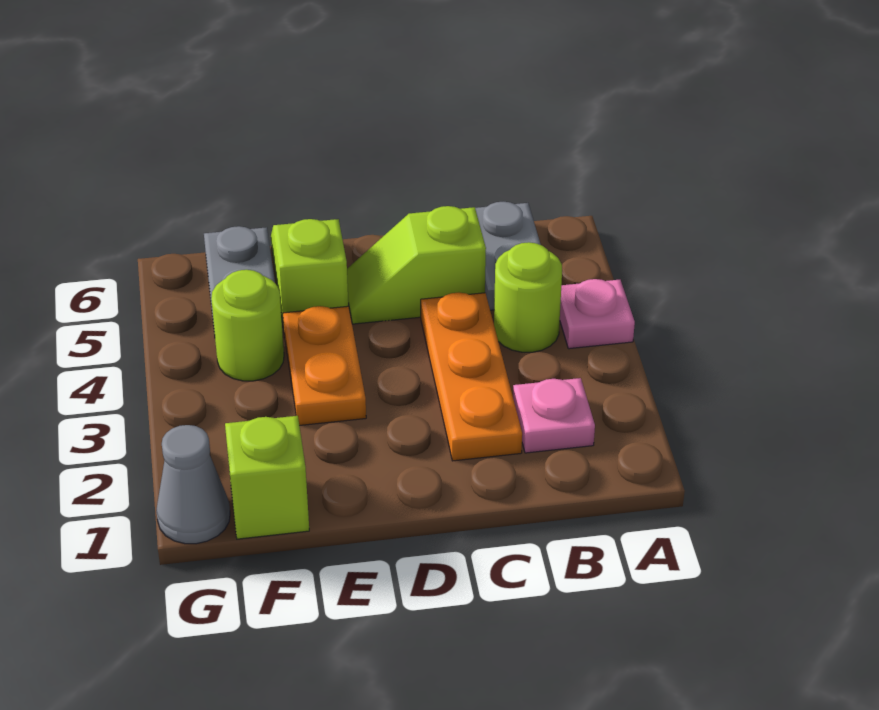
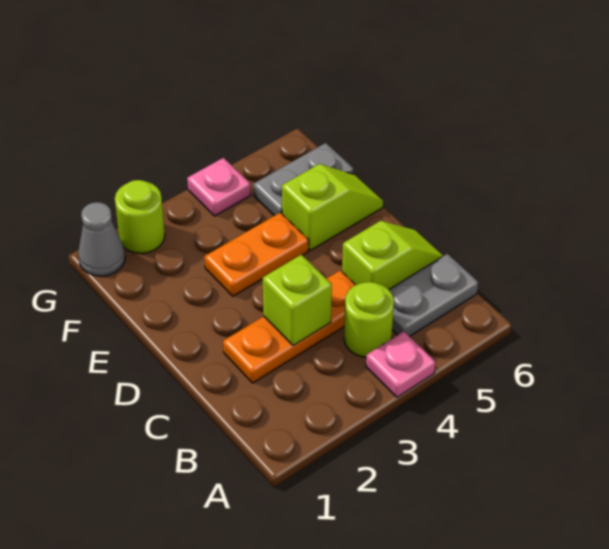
pink 1x1 plate [513,378,595,453] -> pink 1x1 plate moved to [187,158,251,216]
lime 1x2 slope [347,206,486,324] -> lime 1x2 slope turned to [342,221,443,289]
lime 1x1 brick [225,416,309,539] -> lime 1x1 brick moved to [263,255,332,346]
lime 1x1 round brick [211,270,284,381] -> lime 1x1 round brick moved to [115,180,165,253]

